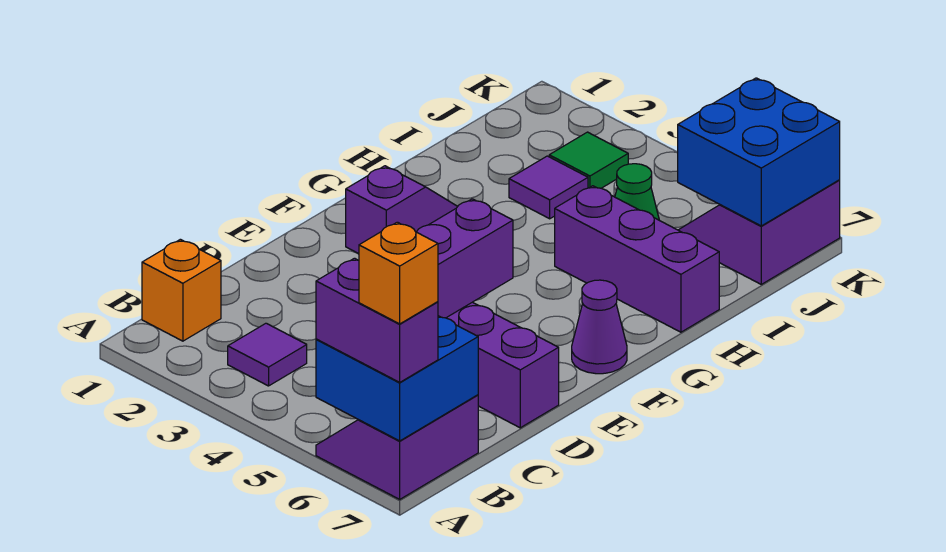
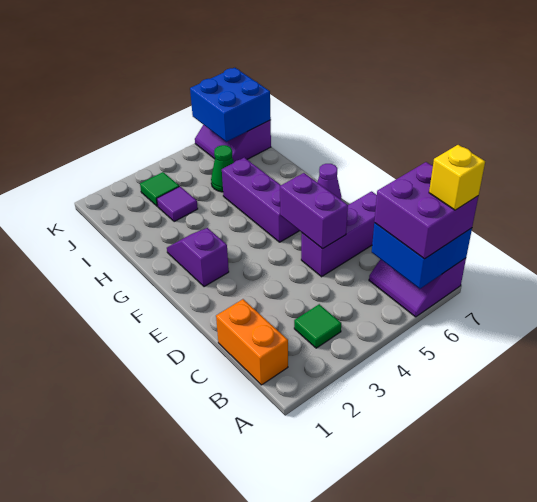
purple 1x2 brick [316,258,438,382] -> purple 2x2 brick [374,162,478,259]
orange 1x1 brick [359,222,438,324] -> yellow 1x1 brick [429,145,485,210]
orange 1x1 brick [142,239,221,341] -> orange 1x2 brick [216,299,288,385]
purple 1x1 tile [228,323,307,386] -> green 1x1 tile [294,304,341,348]
purple 1x3 brick [555,186,719,332] -> purple 1x3 brick turned to [222,158,299,242]

